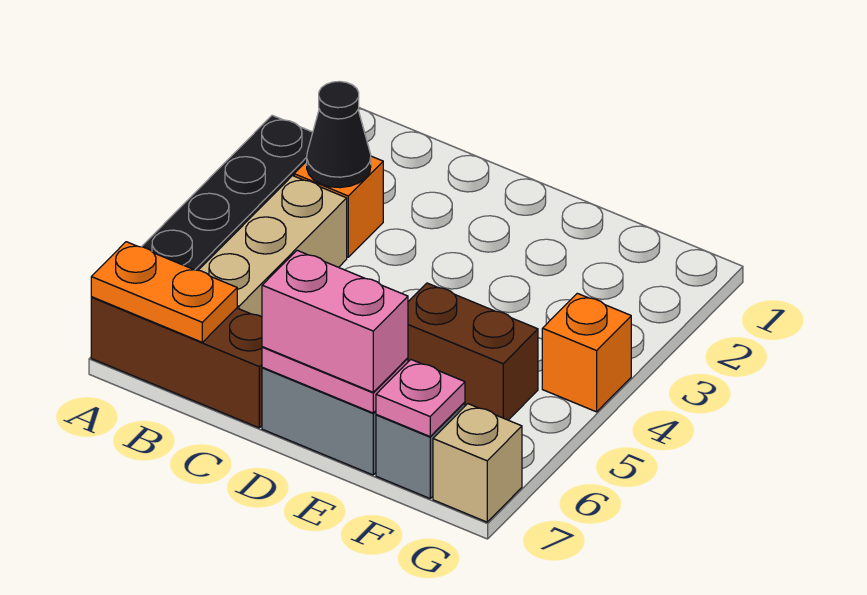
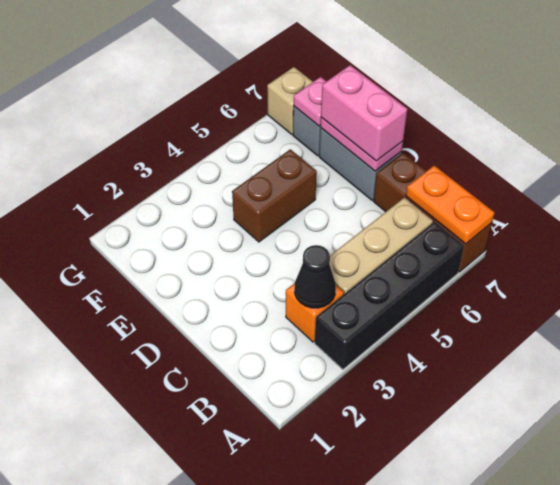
brown 1x2 brick [408,283,538,420] -> brown 1x2 brick turned to [232,149,317,242]
orange 1x1 brick [542,293,631,412] -> none

